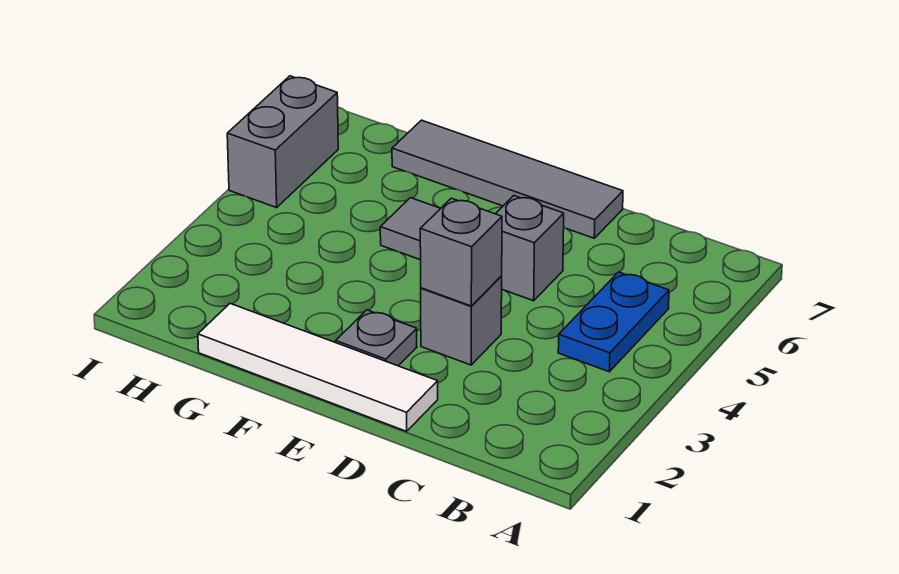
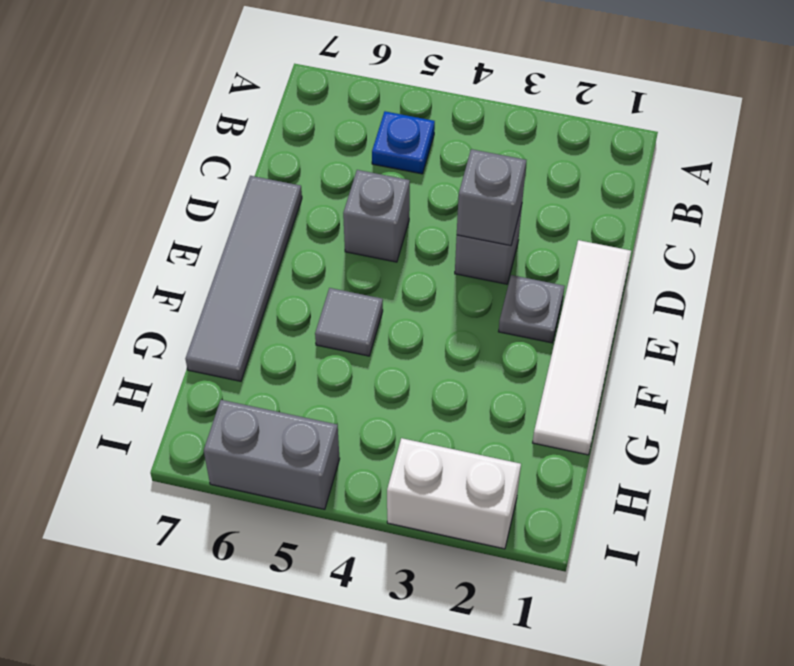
blue 1x2 plate [558,272,669,372] -> blue 1x1 plate [372,111,435,174]
none -> white 1x2 brick [387,438,521,549]

